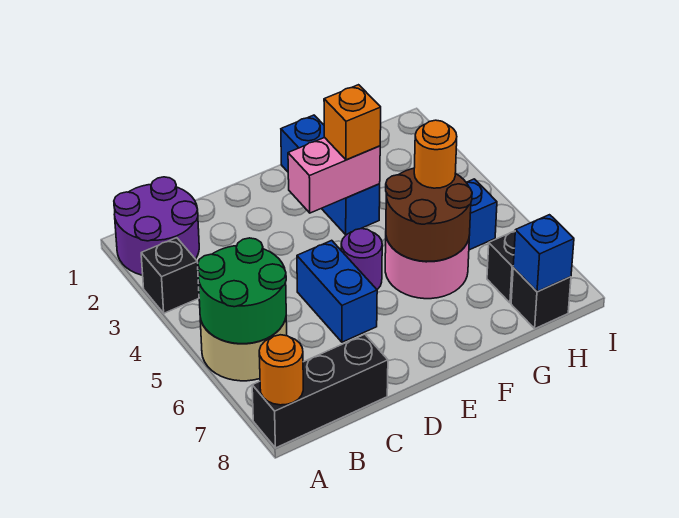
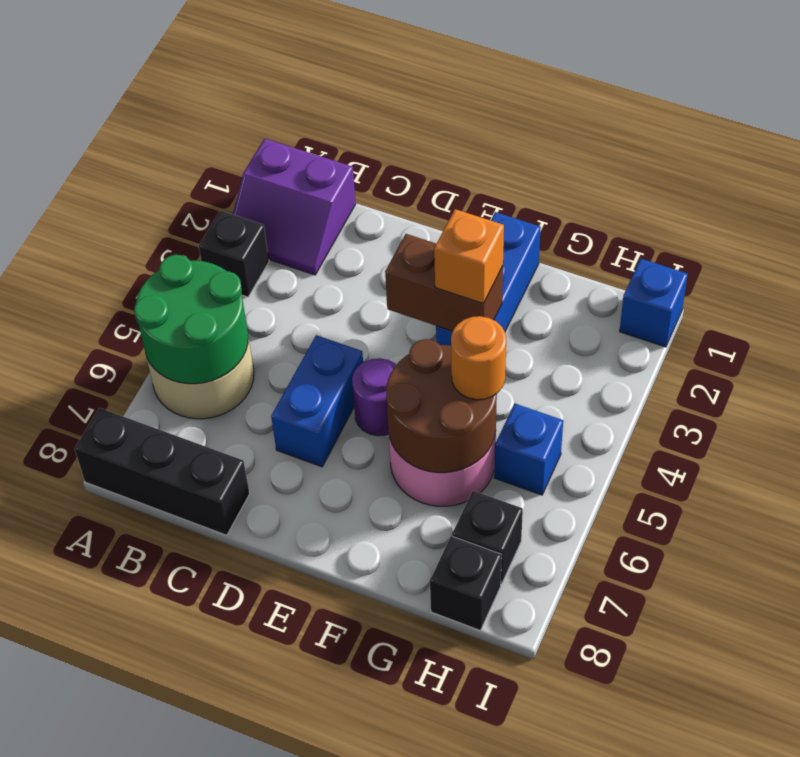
purple 2x2 round brick [114,177,199,275] -> purple 2x2 slope [233,139,356,275]
orange 1x1 round brick [259,335,303,405] -> none
pink 1x2 brick [288,137,380,213] -> brown 1x2 brick [385,234,503,331]
blue 1x1 brick [513,215,574,292] -> blue 1x1 brick moved to [620,259,688,347]

